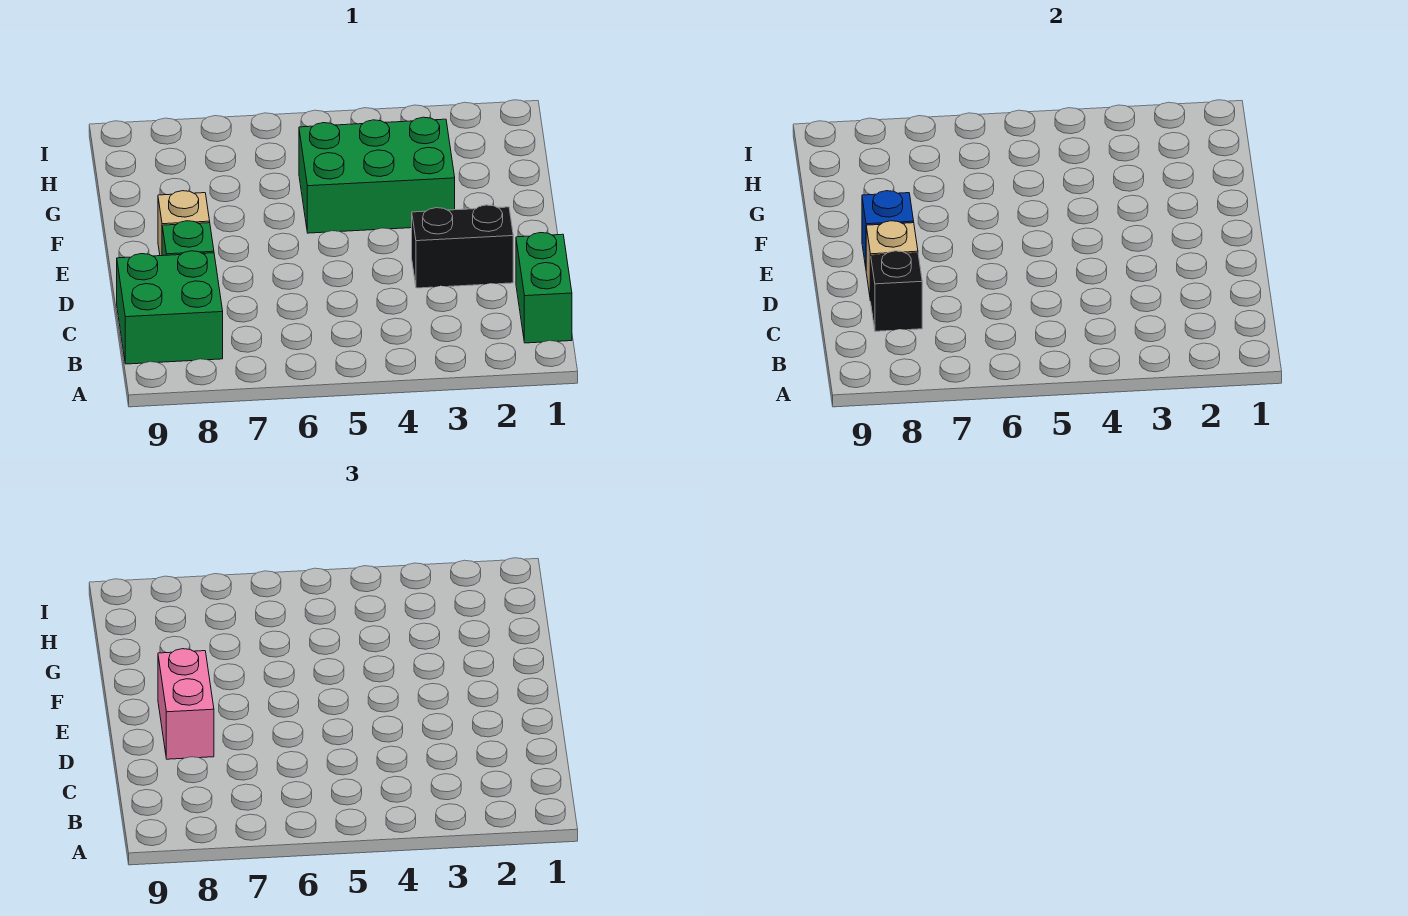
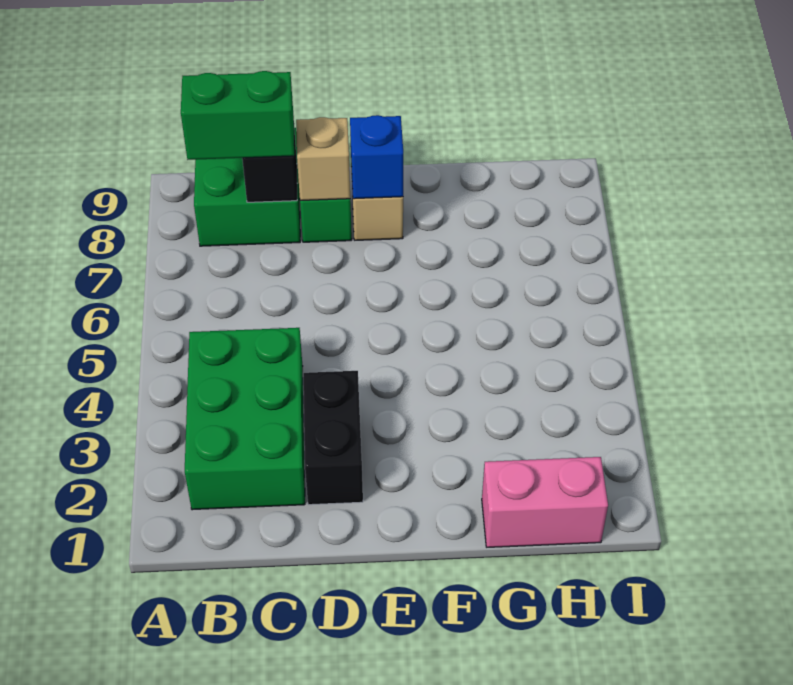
green 1x2 brick [516,233,572,343] -> green 1x2 brick moved to [181,71,294,160]
pink 1x2 brick [158,649,214,759] -> pink 1x2 brick moved to [482,457,608,547]
green 2x3 brick [299,117,455,233] -> green 2x3 brick moved to [185,328,305,510]

